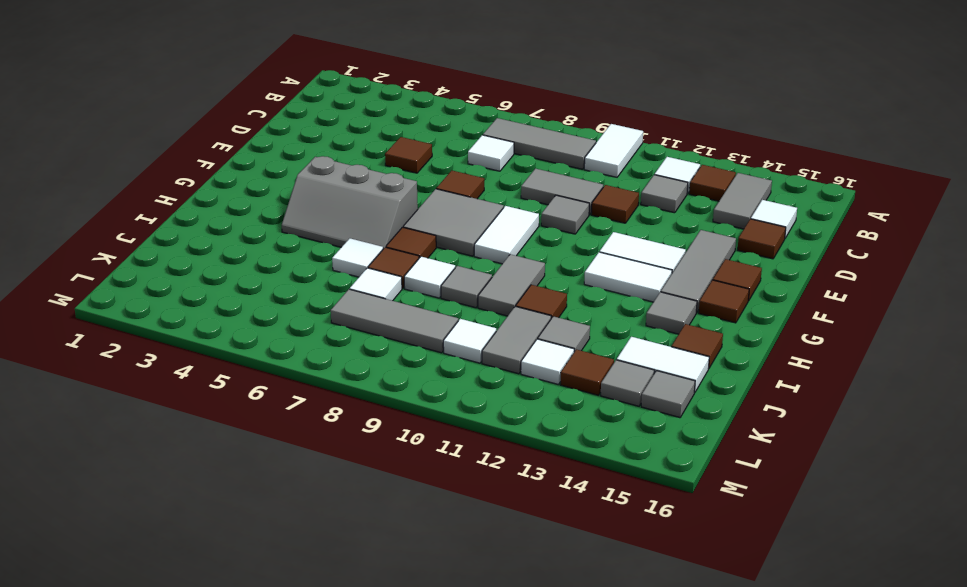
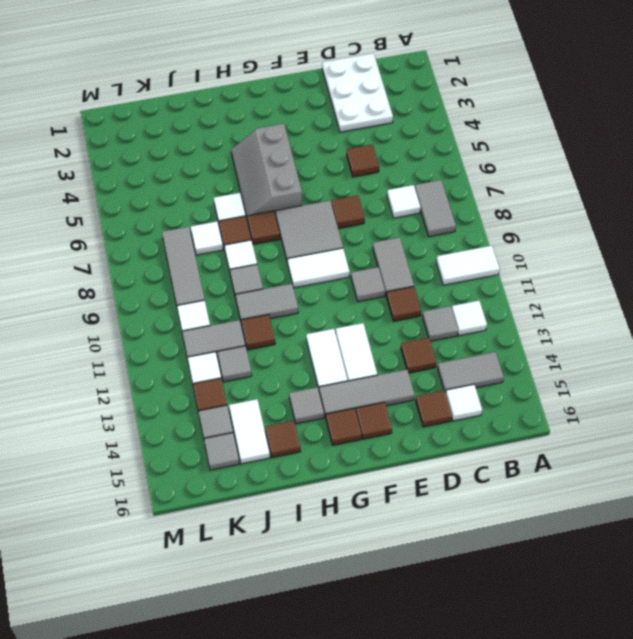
grey 1x3 tile [483,118,596,169] -> grey 1x2 tile [415,180,456,237]
brown 1x1 tile [689,165,736,201] -> brown 1x1 tile moved to [401,337,437,373]
none -> white 2x3 plate [322,53,393,132]

